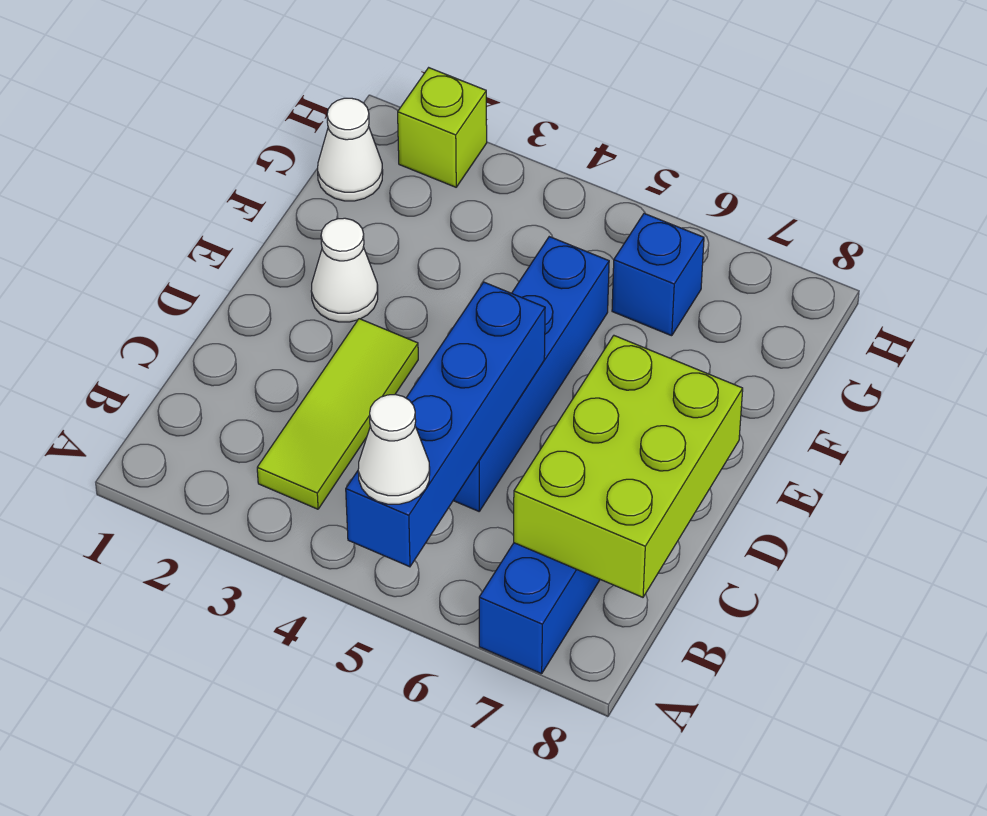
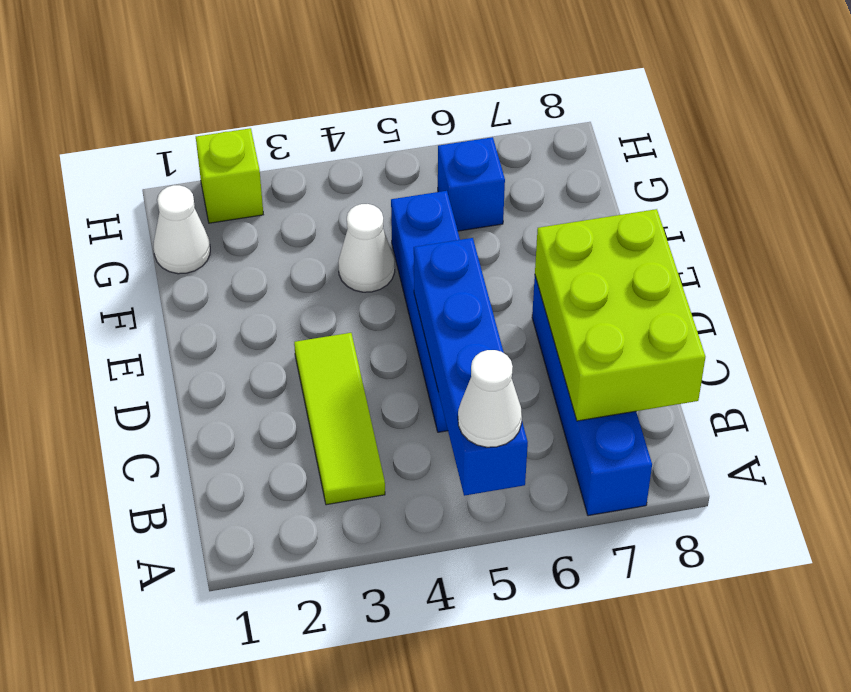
white 1x1 cone [311,218,378,322] -> white 1x1 cone moved to [338,204,395,292]

